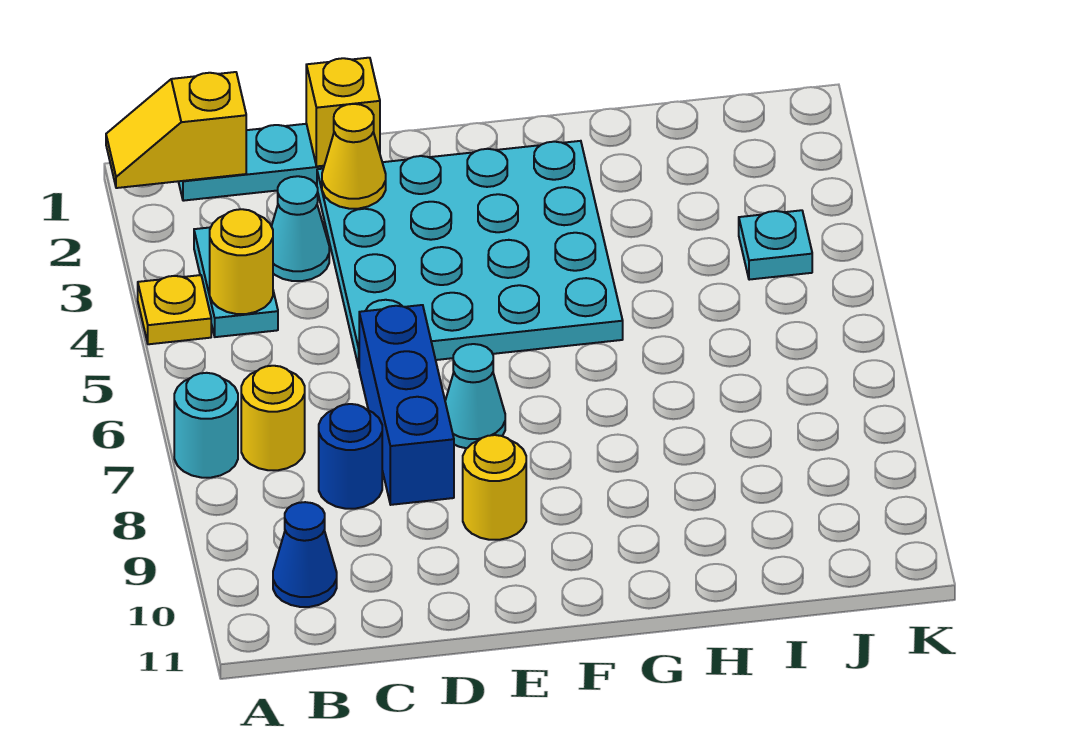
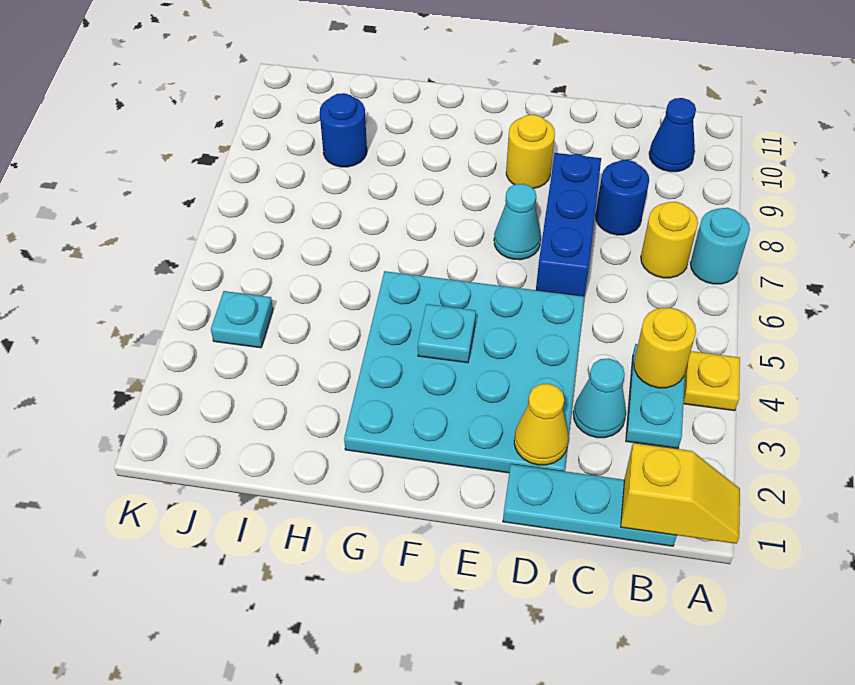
yellow 1x1 brick [306,58,380,166] -> none
none -> cyan 1x1 plate [418,304,476,363]
none -> blue 1x1 round brick [320,93,367,167]

